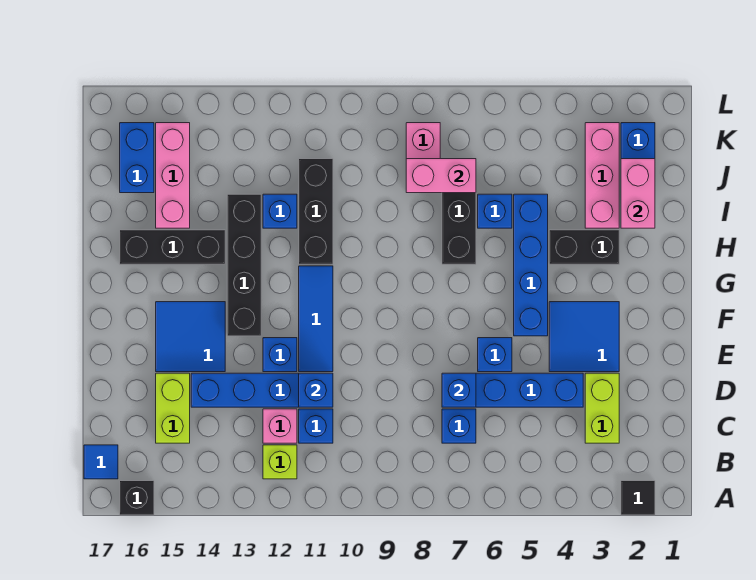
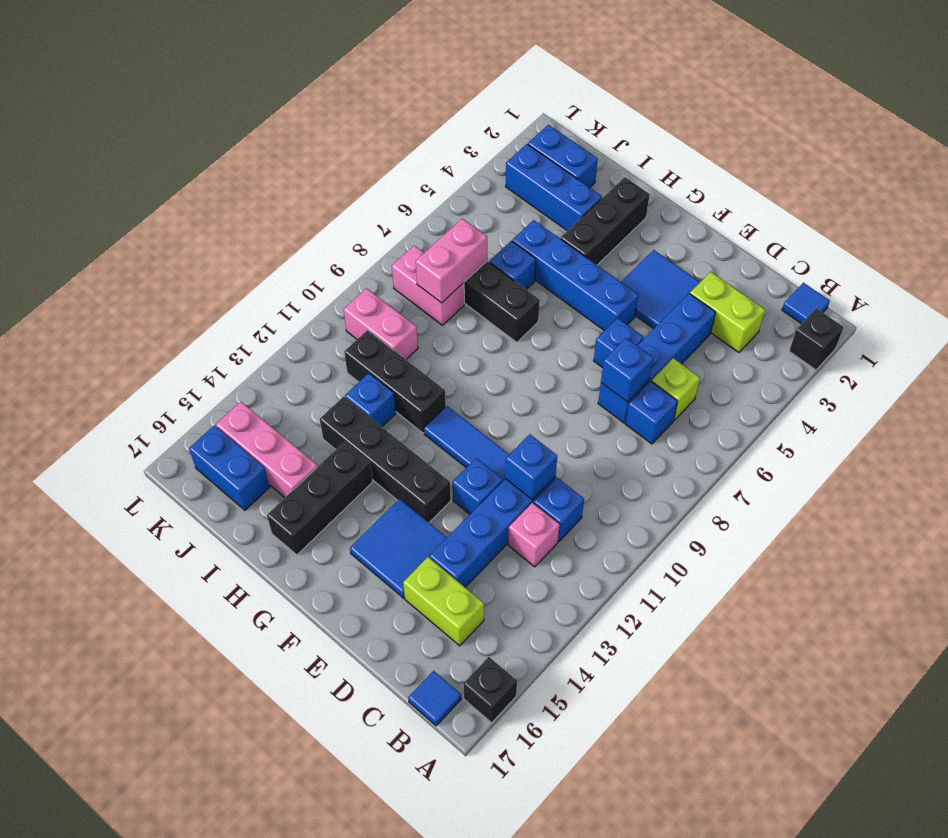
black 1x1 tile [621,481,655,515] -> black 1x1 brick [789,308,844,370]
none -> blue 1x1 tile [782,283,830,324]
lime 1x1 brick [263,445,297,479] -> lime 1x1 brick moved to [651,358,700,420]
black 1x2 brick [549,230,619,264] -> black 1x3 brick [561,177,650,265]
pink 1x2 brick [621,159,655,228] -> pink 1x2 brick moved to [344,288,418,359]
pink 1x3 brick [585,123,619,228] -> blue 1x3 brick [506,144,602,231]

